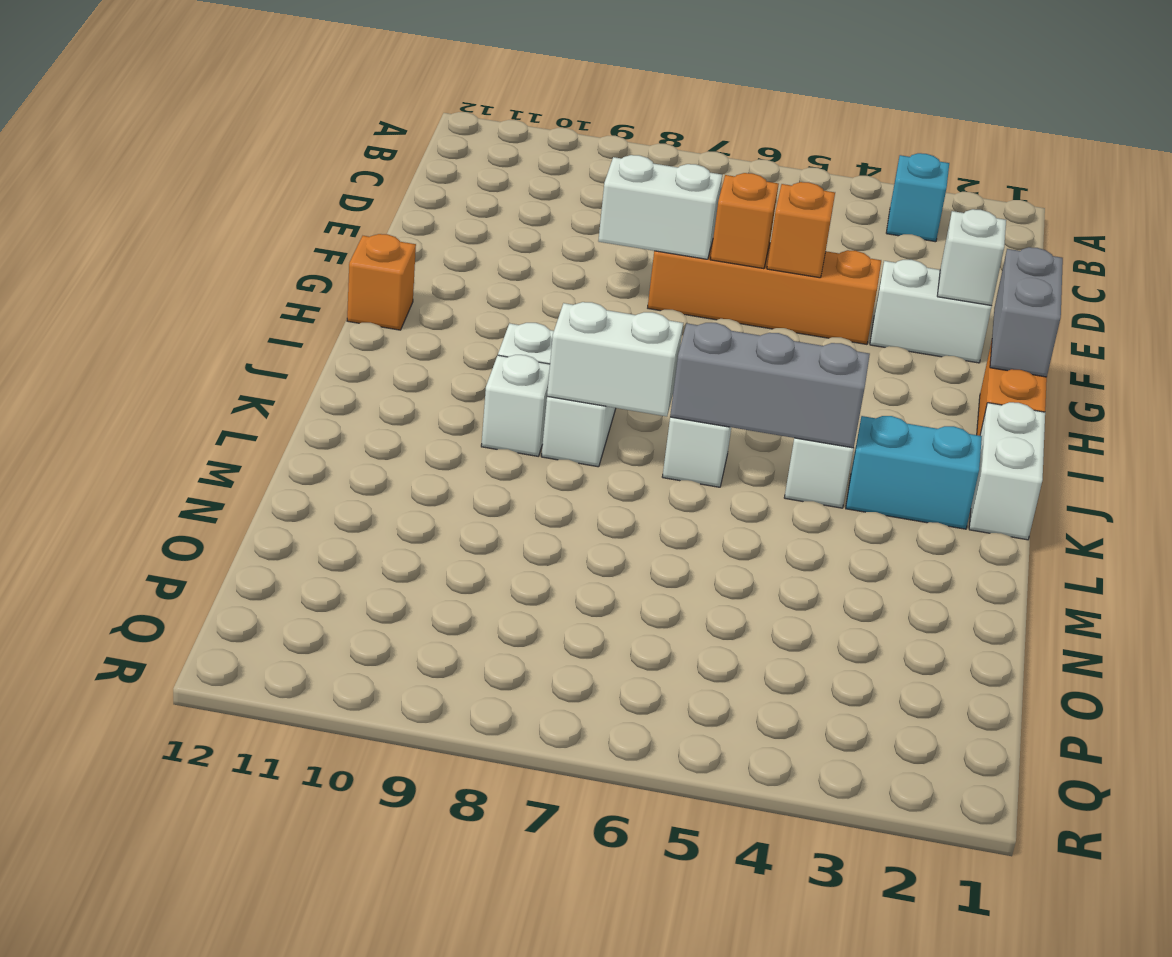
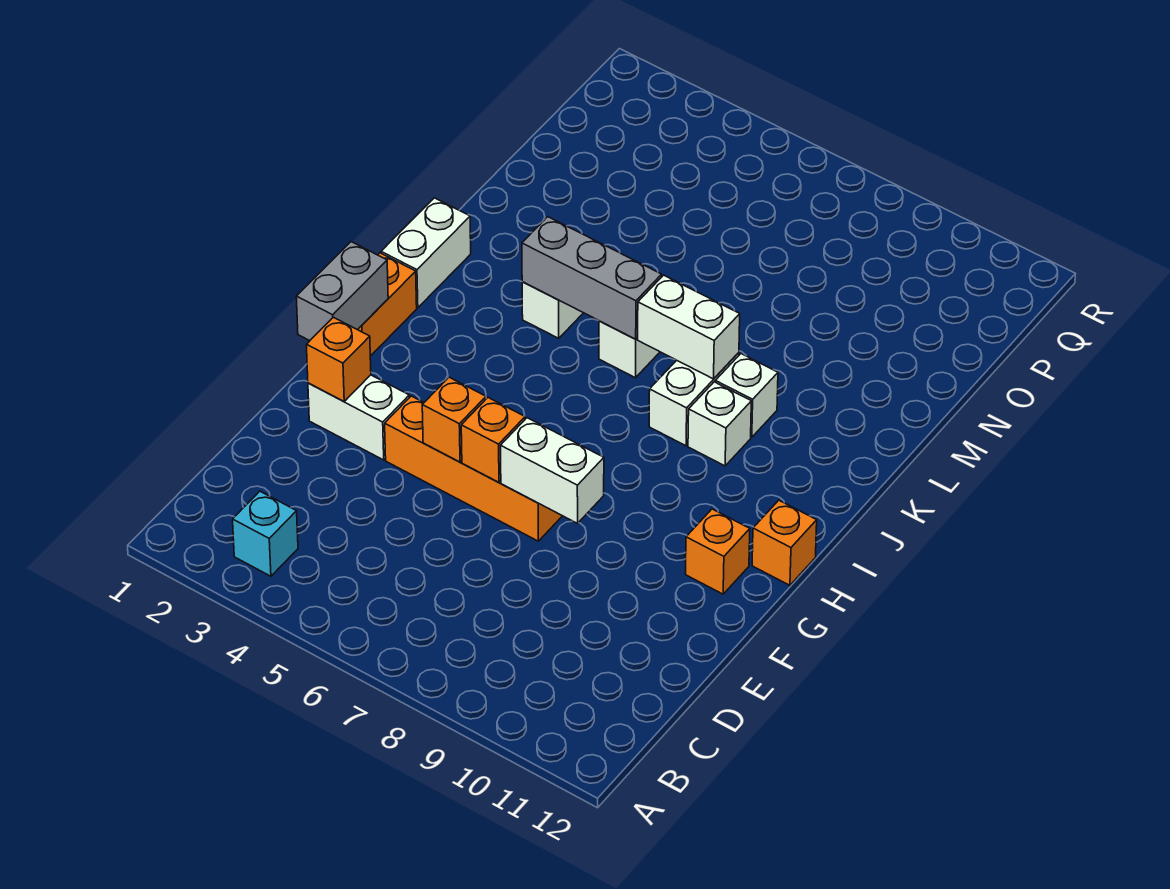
white 1x1 brick [937,209,1006,306] -> orange 1x1 brick [306,317,371,401]
none -> orange 1x1 brick [686,509,750,594]
cyan 1x2 brick [846,416,982,529] -> none

